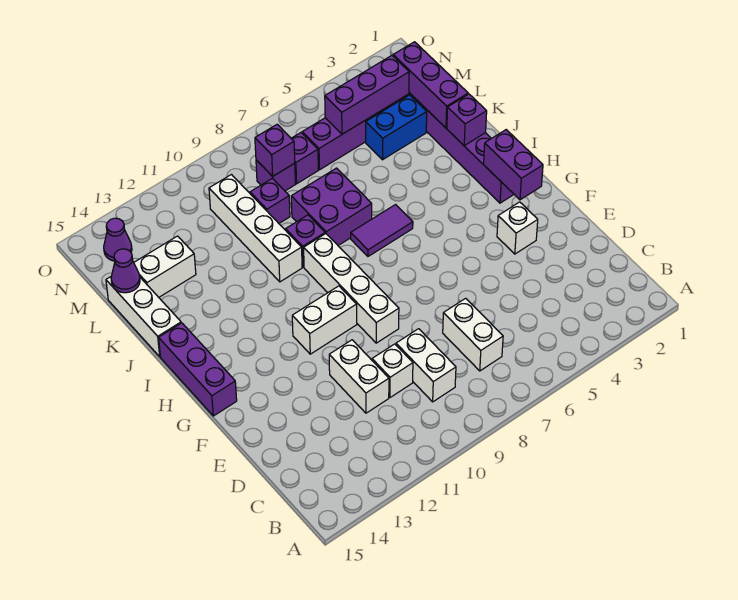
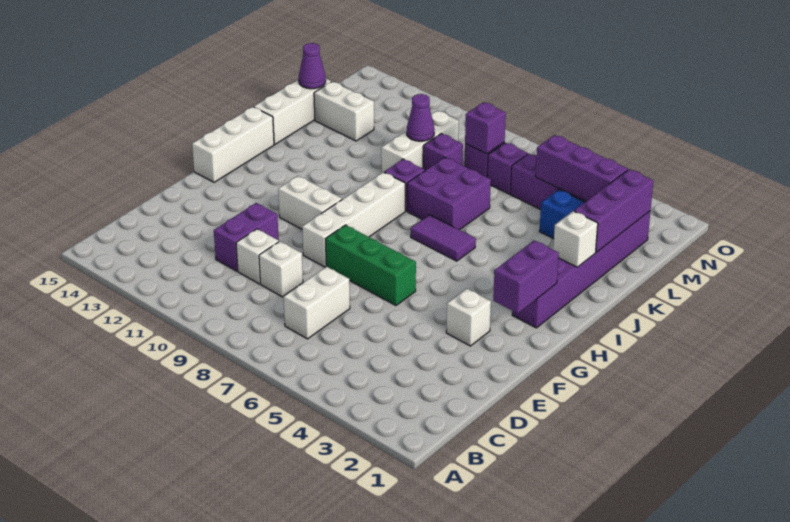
white 1x2 brick [396,329,456,402] -> white 1x1 brick [259,241,303,297]
white 1x2 brick [329,340,389,413] -> purple 1x2 brick [214,203,279,271]
none -> green 1x3 brick [326,225,416,306]
purple 1x3 brick [159,323,237,416] -> white 1x3 brick [192,107,274,182]
purple 1x1 brick [447,94,487,146] -> white 1x1 brick [553,211,598,267]
white 1x4 brick [209,175,302,282] -> white 1x3 brick [381,111,459,173]
purple 1x1 cone [104,218,132,261] -> purple 1x1 cone moved to [407,94,435,141]

